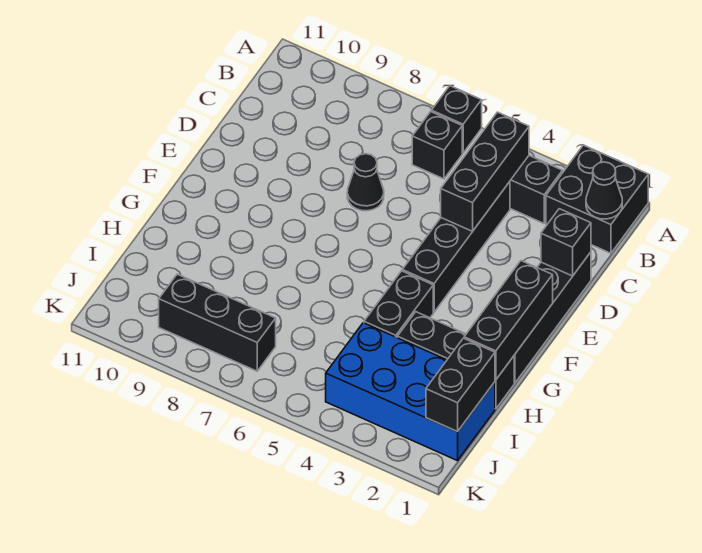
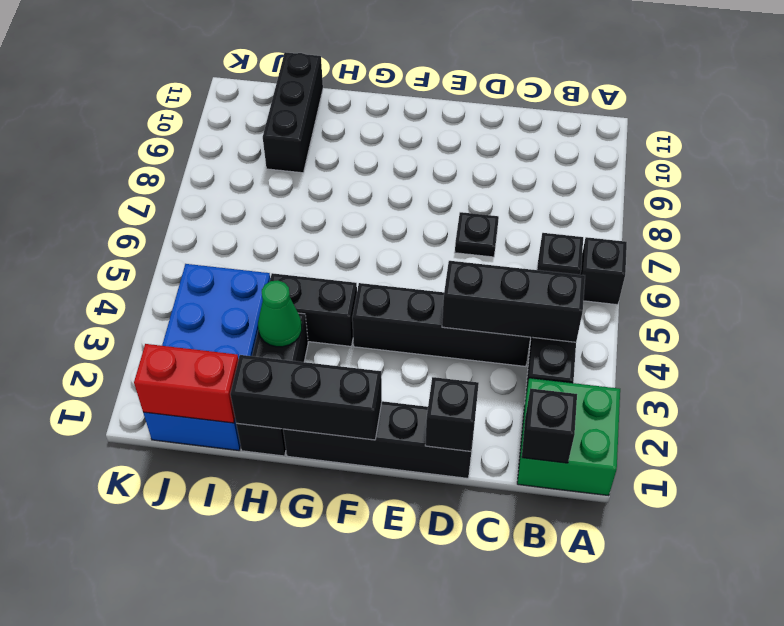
black 2x2 brick [546,145,648,253] -> green 2x2 brick [517,378,620,496]
black 1x1 cone [586,162,622,219] -> black 1x1 brick [522,388,577,463]
black 1x1 cone [347,154,384,211] -> black 1x1 plate [455,212,499,257]
none -> green 1x1 cone [258,280,302,347]
black 1x2 brick [426,338,495,432] -> red 1x2 brick [134,344,238,423]
black 1x3 brick [159,274,276,371] -> black 1x3 brick moved to [263,52,323,173]

